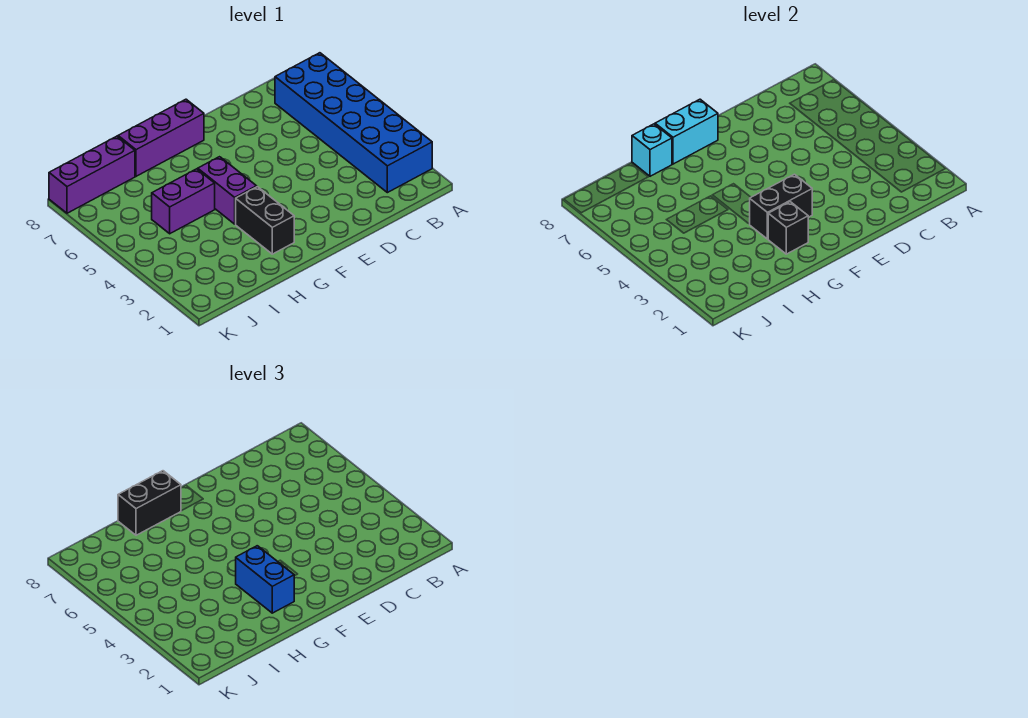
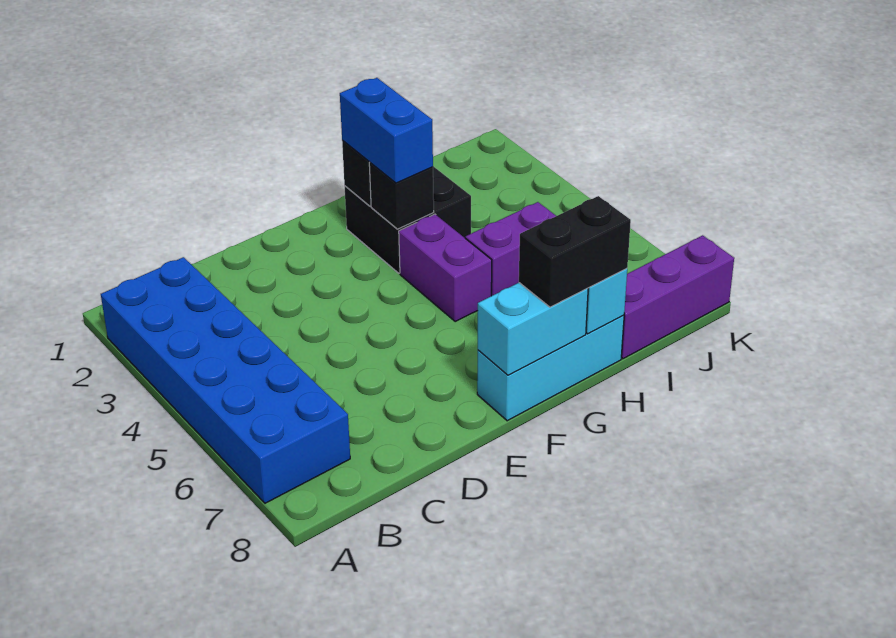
black 1x2 brick [750,174,812,239] -> black 1x1 brick [369,163,434,229]
purple 1x3 brick [118,99,204,176] -> cyan 1x3 brick [477,315,624,421]
black 1x2 brick [236,187,294,254] -> black 2x2 brick [345,166,471,273]

